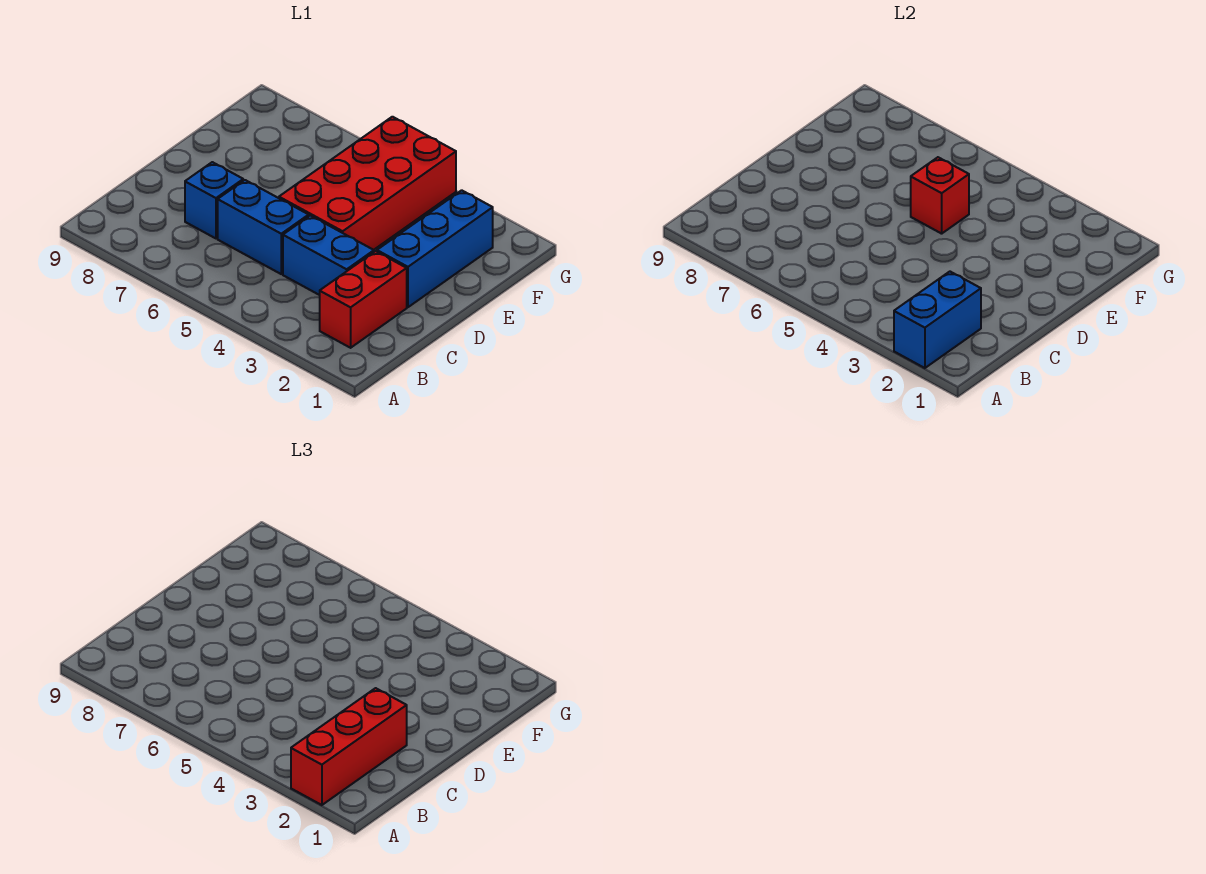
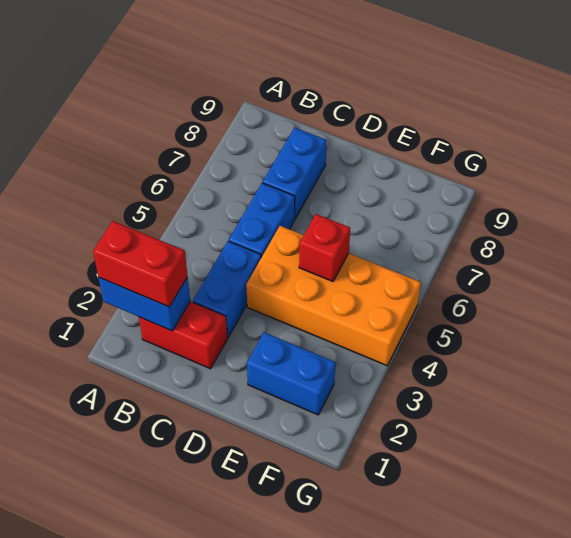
red 1x3 brick [291,688,407,805] -> red 1x2 brick [93,221,187,307]
blue 1x1 brick [185,162,243,238] -> blue 1x2 brick [263,128,327,219]
blue 1x3 brick [377,190,493,307] -> blue 1x2 brick [247,332,336,415]
red 2x4 brick [279,117,456,250] -> orange 2x4 brick [246,226,421,366]

